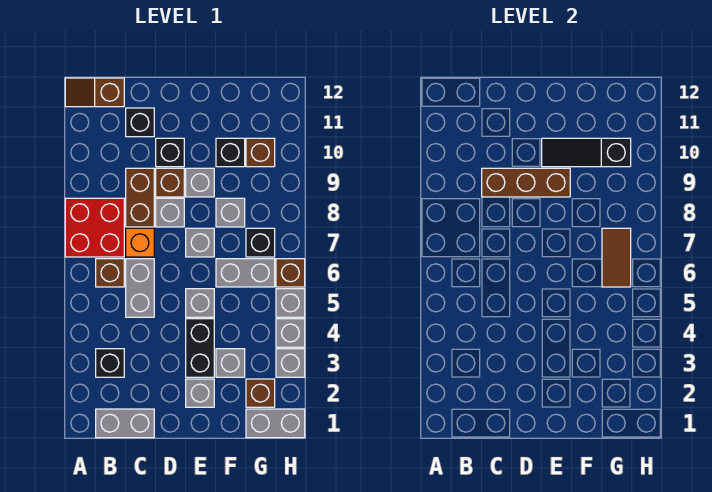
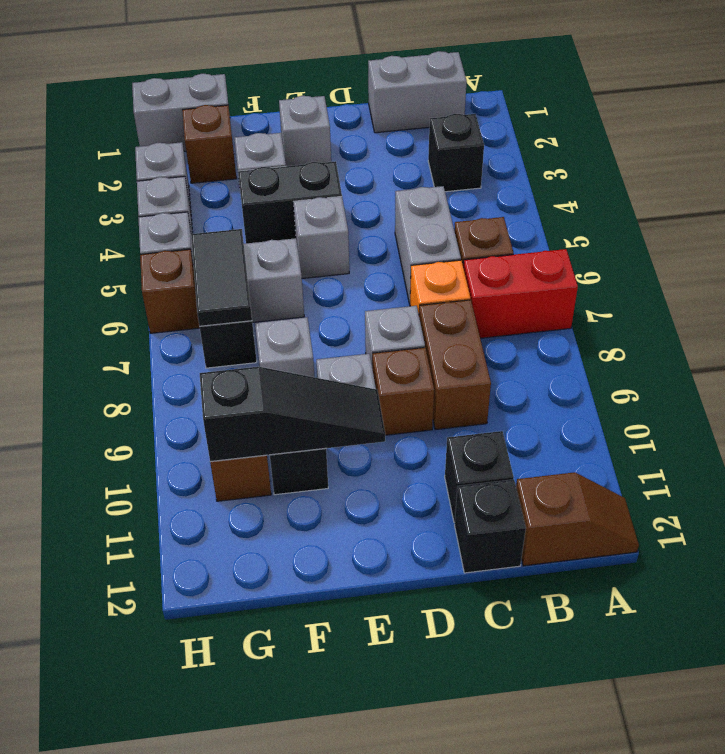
red 2x2 brick [65,198,124,257] -> red 1x2 brick [463,249,578,338]
brown 1x3 brick [482,168,570,197] -> none
black 1x1 brick [156,138,184,167] -> black 1x1 brick moved to [455,479,526,573]
black 1x2 brick [186,319,214,377] -> black 1x2 brick turned to [238,161,342,243]
grey 1x1 brick [186,228,214,257] -> none
brown 1x2 tile [602,228,631,287] -> black 1x2 tile [191,229,252,326]

